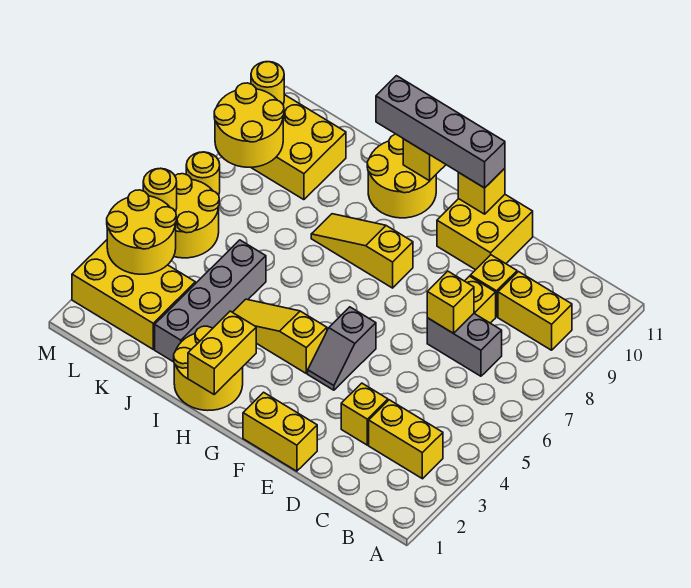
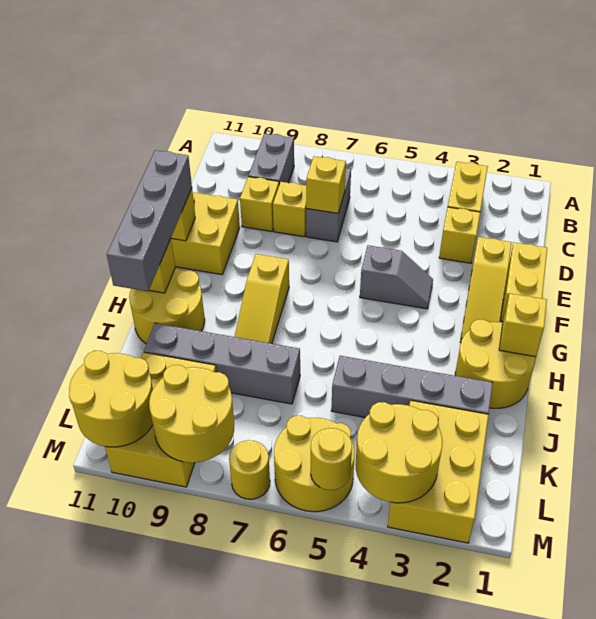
yellow 1x2 brick [498,272,572,350] -> grey 1x2 brick [248,134,294,184]
yellow 1x3 slope [233,299,327,373] -> yellow 1x3 slope moved to [460,237,512,342]
yellow 1x2 brick [188,311,256,394] -> yellow 1x1 brick [499,293,547,357]
none -> grey 1x4 brick [144,323,300,404]
yellow 1x1 round brick [251,62,284,104] -> yellow 2x2 round brick [69,351,153,447]

